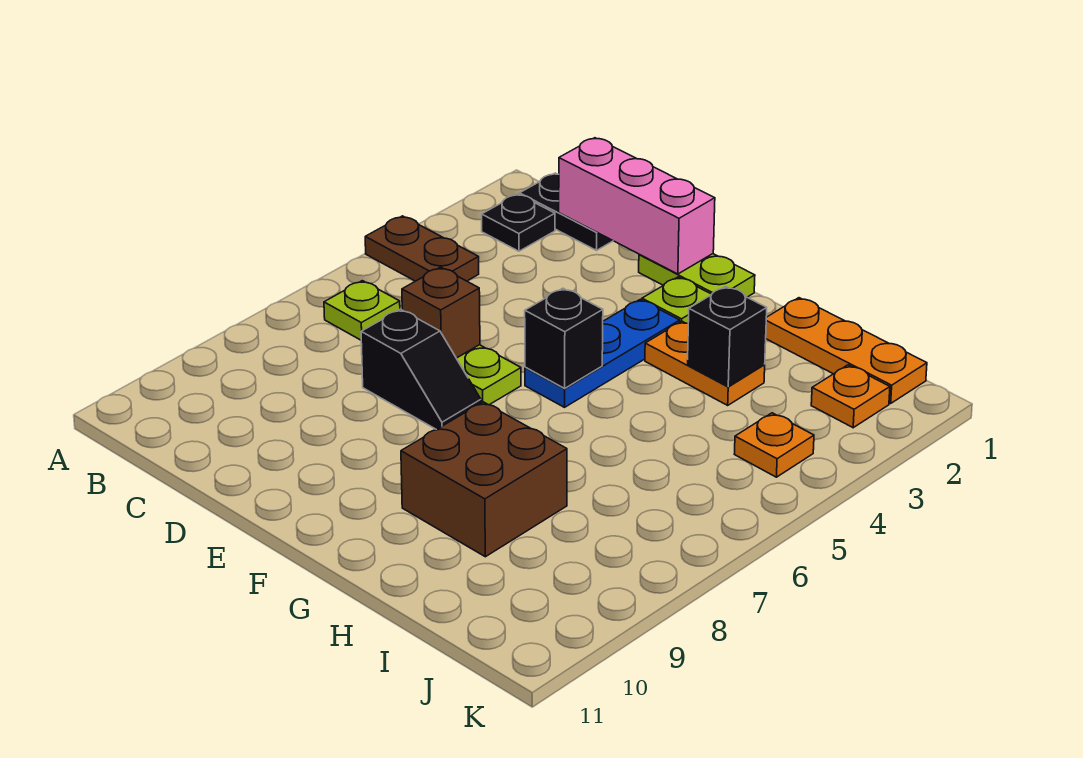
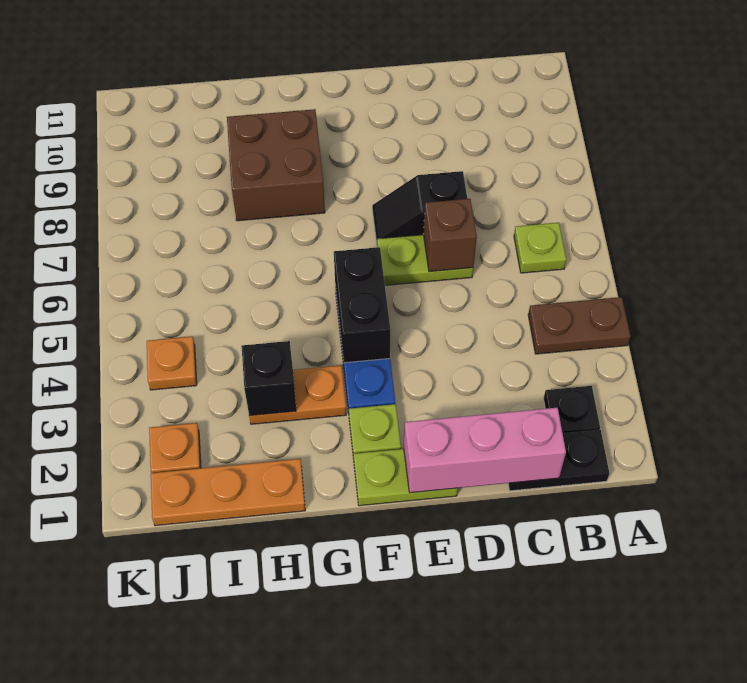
black 1x1 brick [525,288,603,388] -> black 1x2 brick [334,247,390,363]

